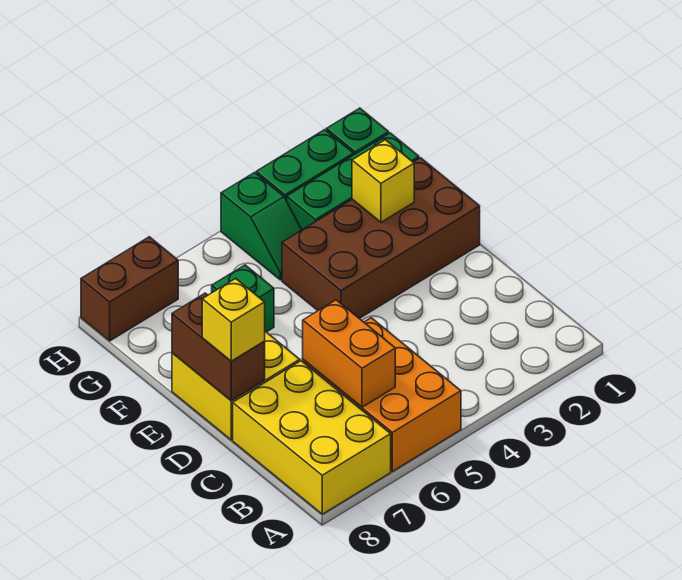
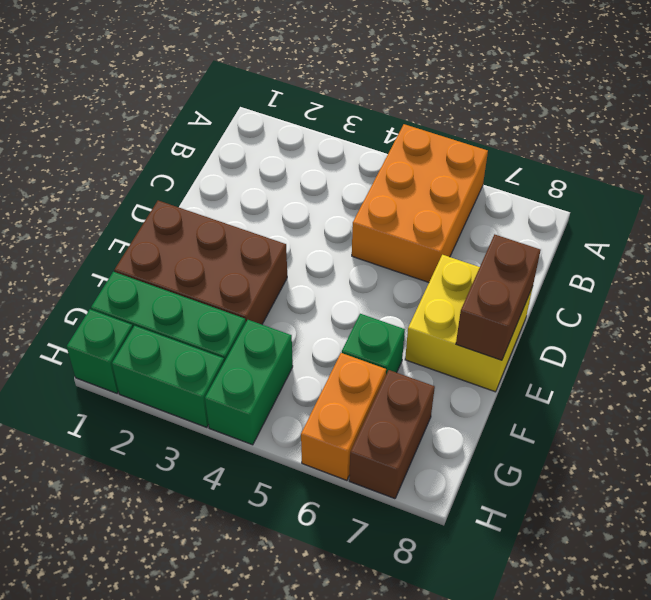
yellow 2x3 brick [233,361,391,514] -> none
orange 1x2 brick [303,300,395,407] -> orange 1x2 brick moved to [301,353,386,480]
yellow 1x1 brick [202,278,265,361] -> none
brown 2x4 brick [282,158,480,318] -> brown 2x3 brick [114,201,287,324]
yellow 1x1 brick [352,140,414,222] -> none
green 1x2 slope [221,173,302,280] -> green 1x2 brick [205,320,293,445]
brown 1x2 brick [81,237,178,341] -> brown 1x2 brick turned to [349,370,435,499]

